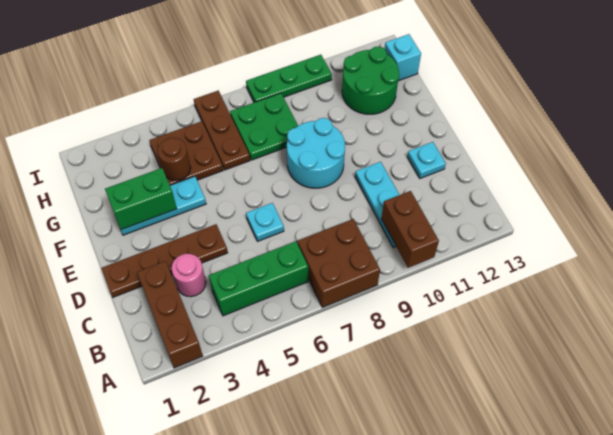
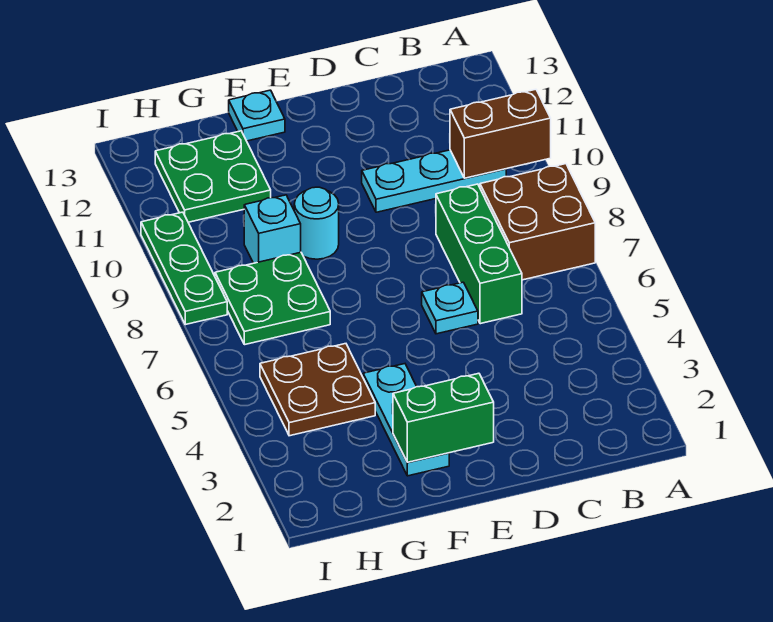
brown 1x3 brick [137,261,203,368] -> none
green 1x3 brick [209,241,308,316] -> green 1x3 brick moved to [436,184,522,324]
pink 1x1 round brick [172,254,206,297] -> none
brown 1x4 plate [101,224,228,297] -> none
cyan 1x1 plate [407,142,446,178] -> cyan 1x1 plate moved to [229,90,285,141]
cyan 2x2 round brick [287,118,345,188] -> cyan 1x1 round brick [294,187,339,259]
green 1x2 brick [105,168,177,230] -> green 1x2 brick turned to [393,373,494,462]
brown 1x1 round brick [158,138,191,181] -> none
brown 1x3 plate [194,91,250,170] -> none
green 2x2 round brick [342,46,399,114] -> green 2x2 plate [155,131,271,222]
cyan 1x1 brick [385,34,421,81] -> cyan 1x1 brick moved to [244,195,301,263]

